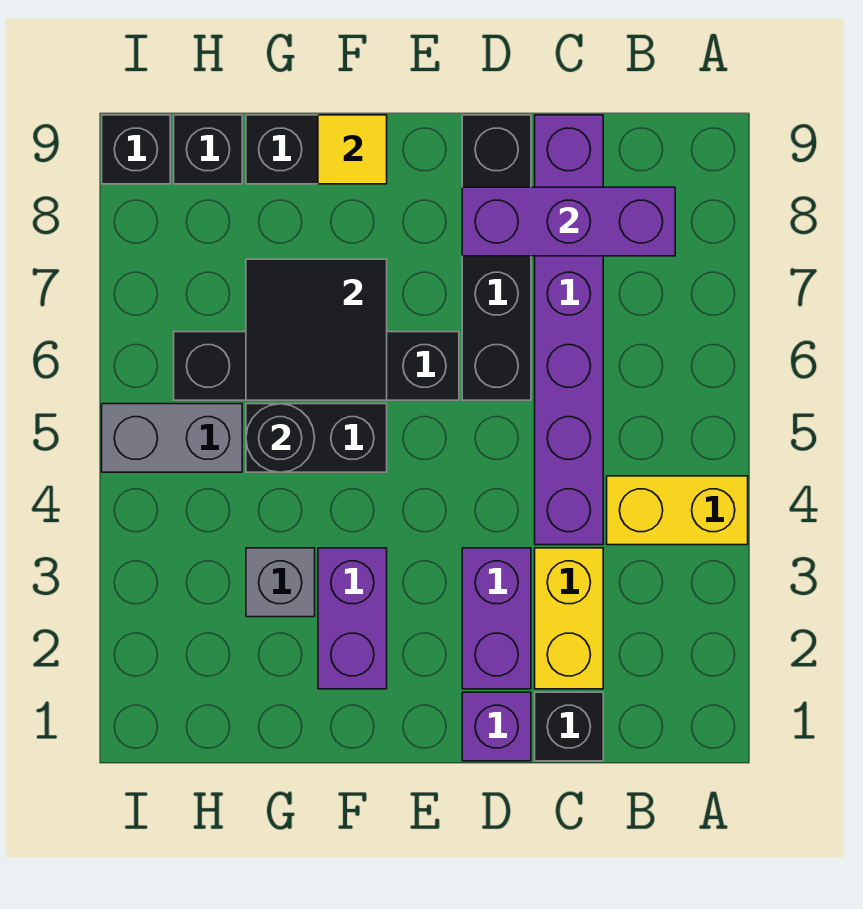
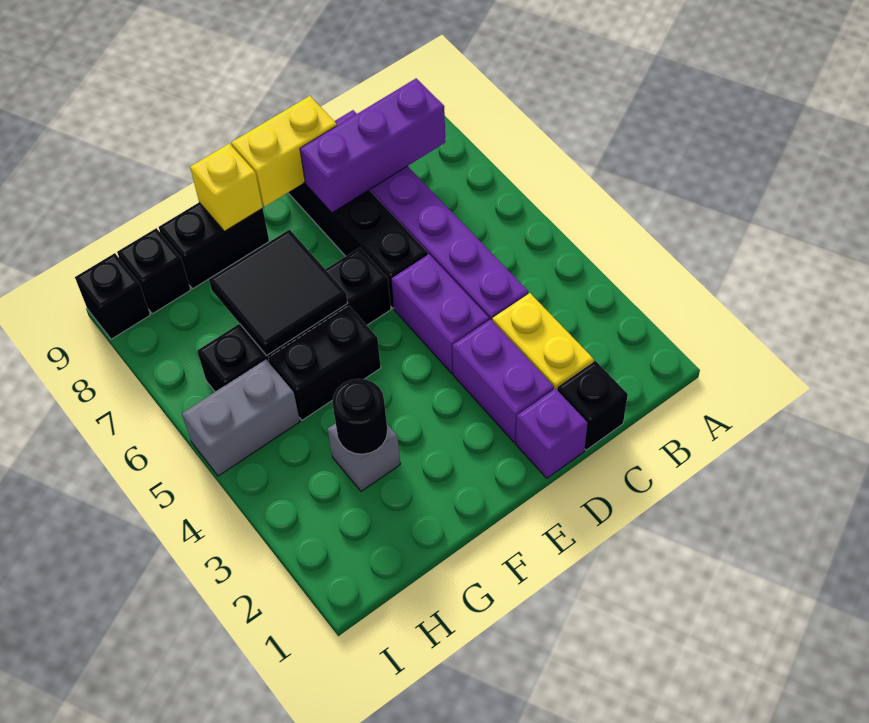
yellow 1x2 brick [607,476,748,545] -> yellow 1x2 brick moved to [231,96,337,206]
purple 1x2 brick [318,548,387,689] -> purple 1x2 brick moved to [391,254,489,374]
yellow 1x1 tile [318,115,387,184] -> yellow 1x1 brick [190,144,263,231]
black 1x1 round brick [246,404,315,472] -> black 1x1 round brick moved to [332,379,387,454]

